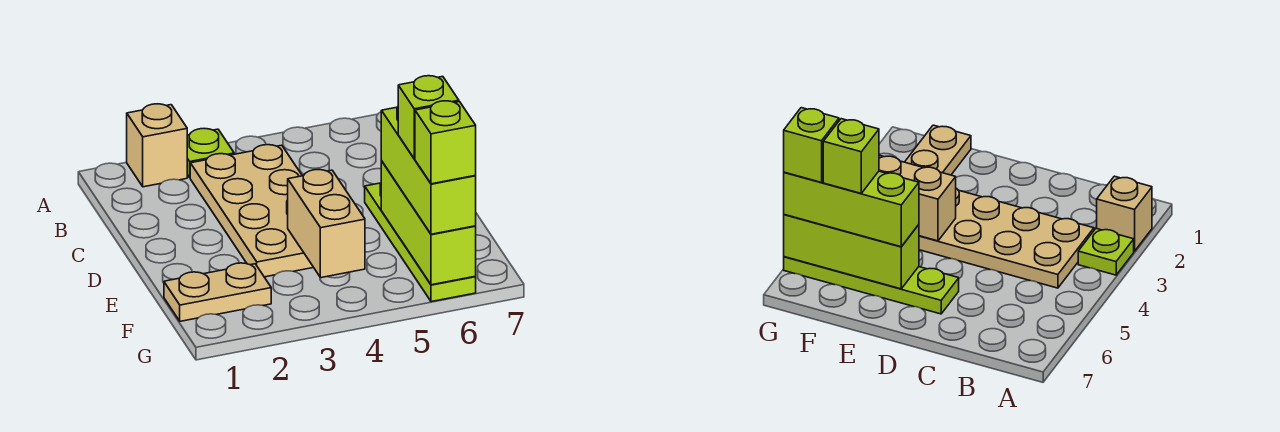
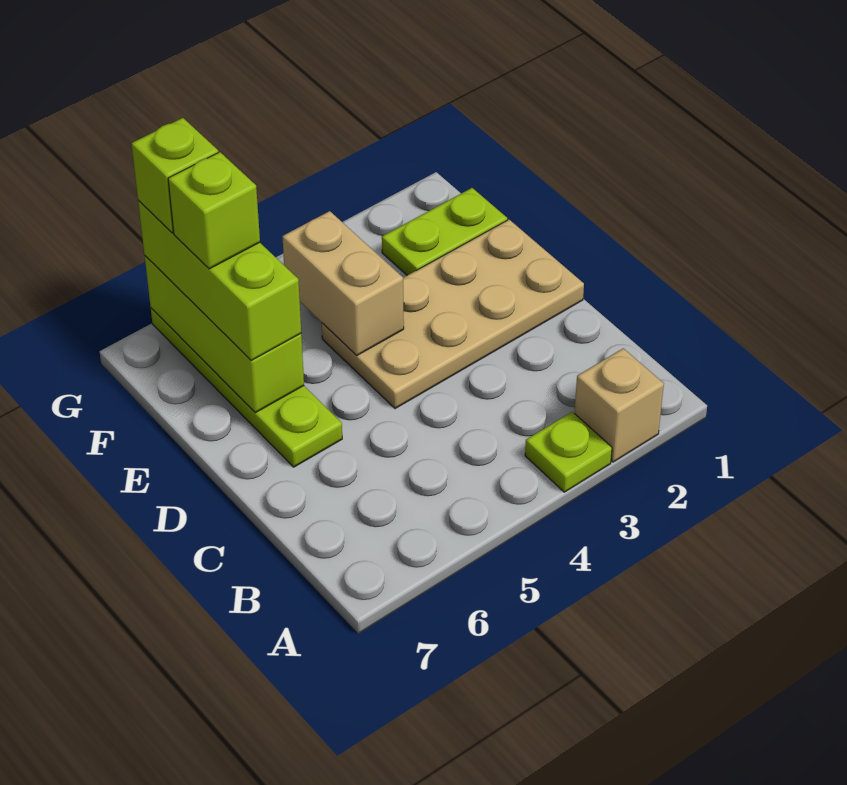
tan 2x4 plate [190,145,314,277] -> tan 2x4 plate turned to [322,220,584,409]
tan 1x2 plate [164,263,271,321] -> lime 1x2 plate [382,188,507,275]

